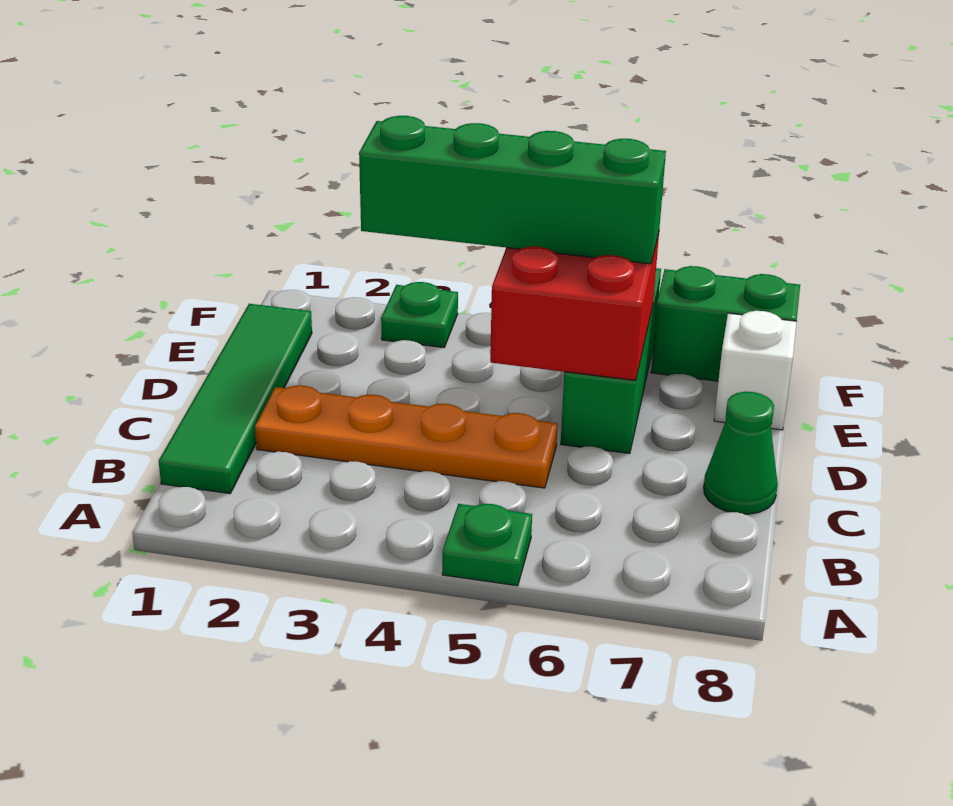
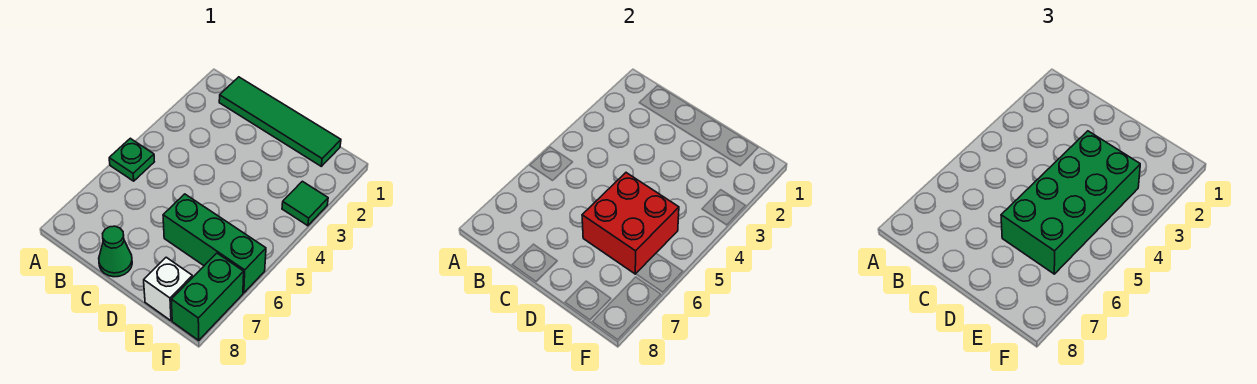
orange 1x4 plate [255,385,558,488] -> none
green 1x4 brick [359,116,666,264] -> green 2x4 brick [1001,131,1140,274]
green 1x1 plate [381,282,458,348] -> green 1x1 tile [282,181,328,226]

